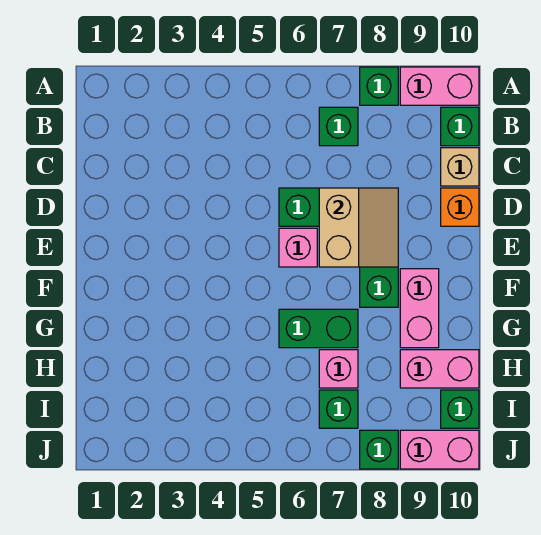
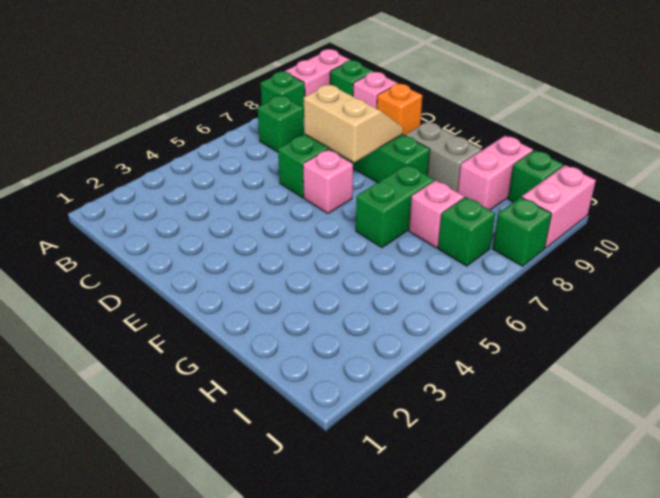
tan 1x1 brick [441,148,479,186] -> pink 1x1 brick [353,72,398,109]
pink 1x2 brick [400,269,439,348] -> grey 1x2 brick [405,122,481,192]

